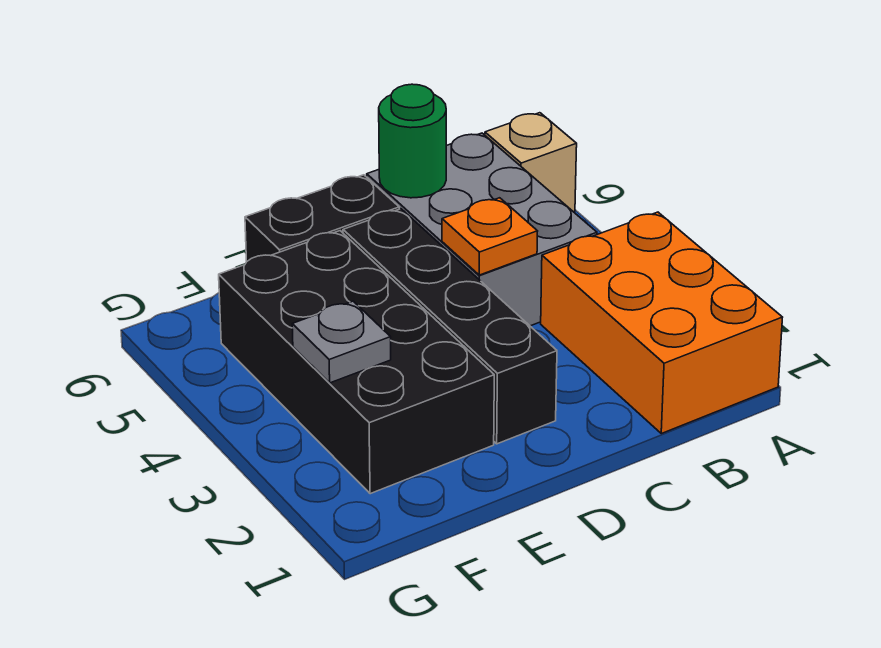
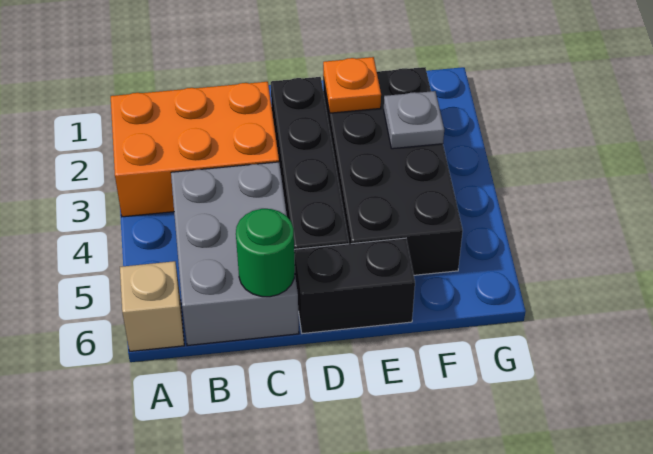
orange 2x3 brick [541,212,783,434] -> orange 2x3 brick turned to [111,82,279,217]
orange 1x1 plate [442,198,538,275] -> orange 1x1 plate moved to [323,57,381,113]

